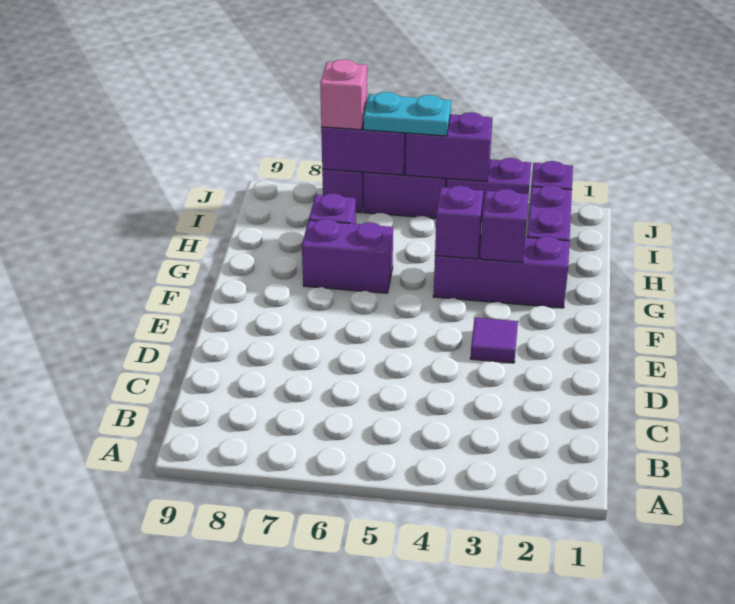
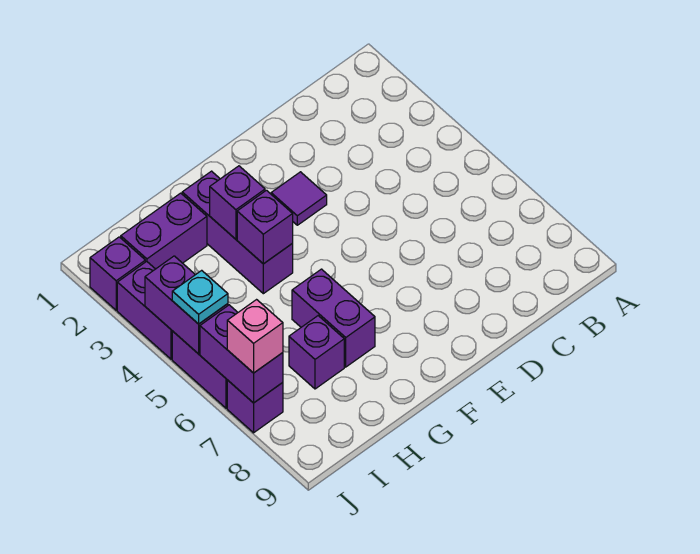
cyan 1x2 plate [364,92,451,136] -> cyan 1x1 plate [172,270,228,324]

